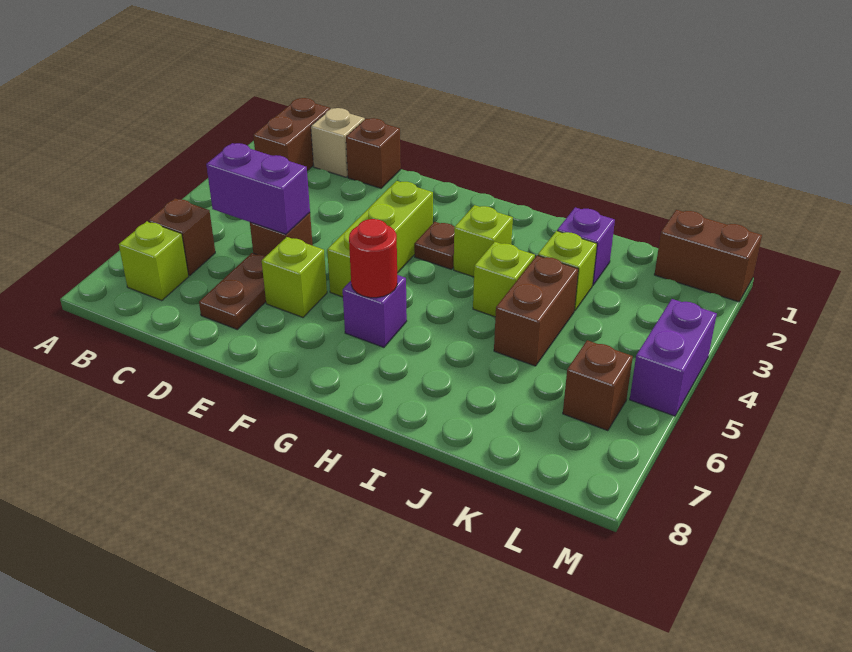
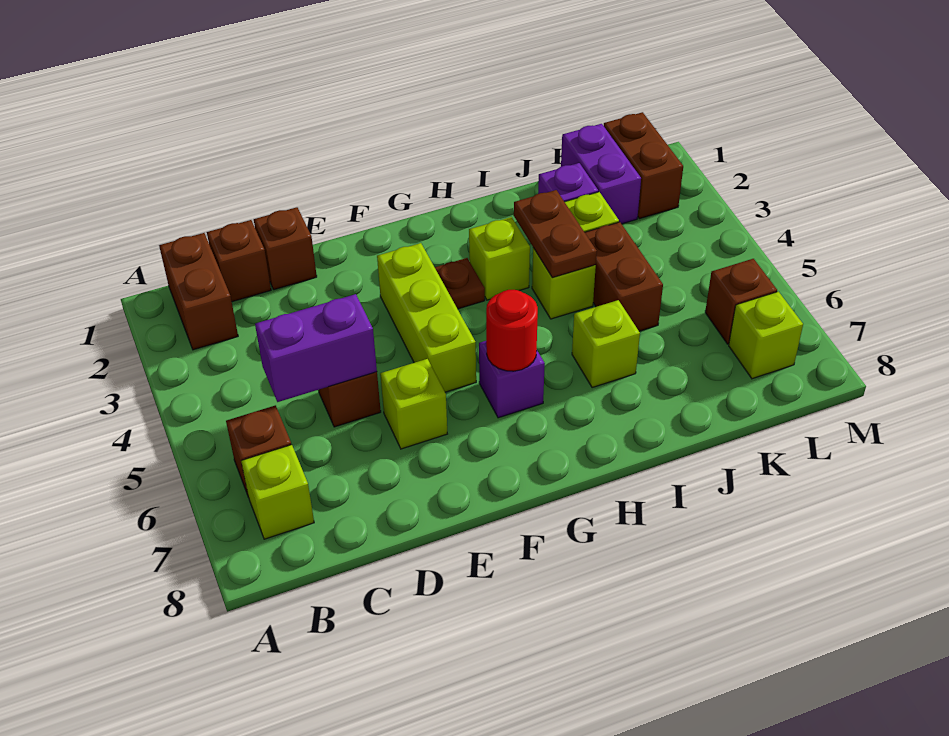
tan 1x1 brick [311,108,365,177] -> brown 1x1 brick [207,220,271,302]
brown 1x2 plate [199,253,266,329] -> brown 1x2 plate moved to [514,190,597,278]
none -> lime 1x1 brick [572,300,640,388]
brown 1x2 brick [654,210,762,302] -> brown 1x2 brick turned to [604,112,683,219]
none -> lime 1x1 brick [729,292,803,379]
purple 1x2 brick [630,299,717,416] -> purple 1x2 brick moved to [561,124,641,224]

